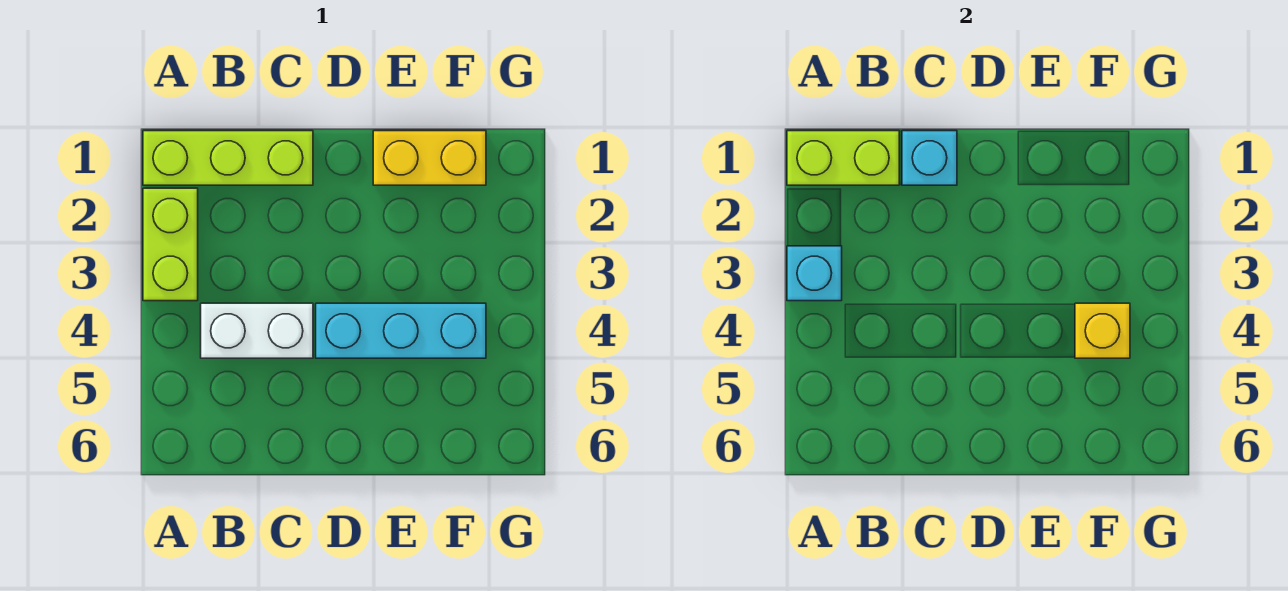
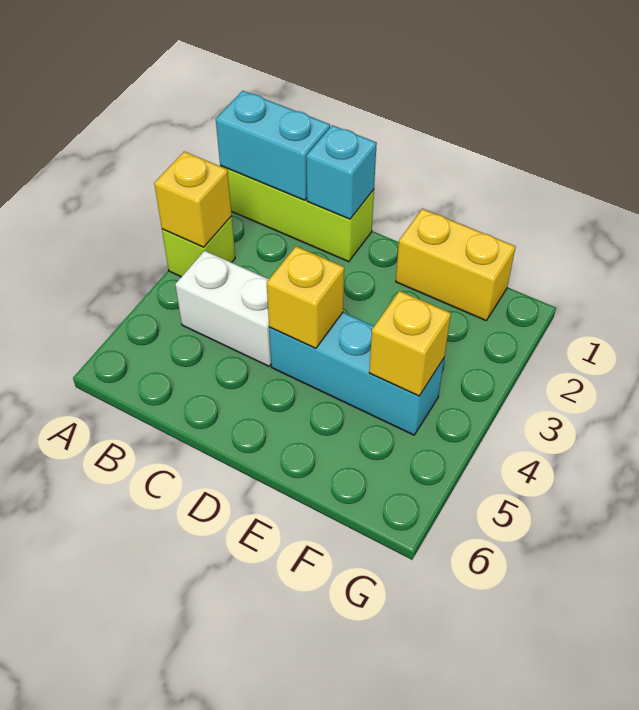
lime 1x2 brick [787,131,899,185] -> cyan 1x2 brick [216,91,330,200]
lime 1x2 brick [143,188,198,301] -> lime 1x1 brick [162,216,235,277]
cyan 1x1 brick [787,246,842,301] -> yellow 1x1 brick [154,152,232,247]
none -> yellow 1x1 brick [267,246,344,348]

